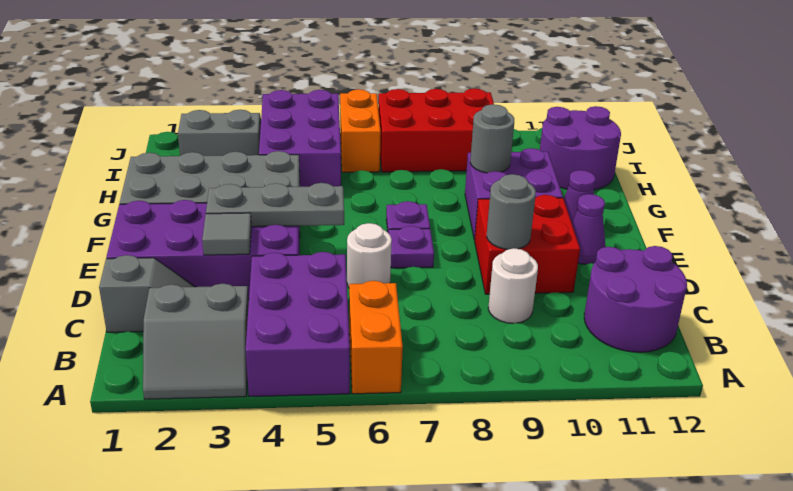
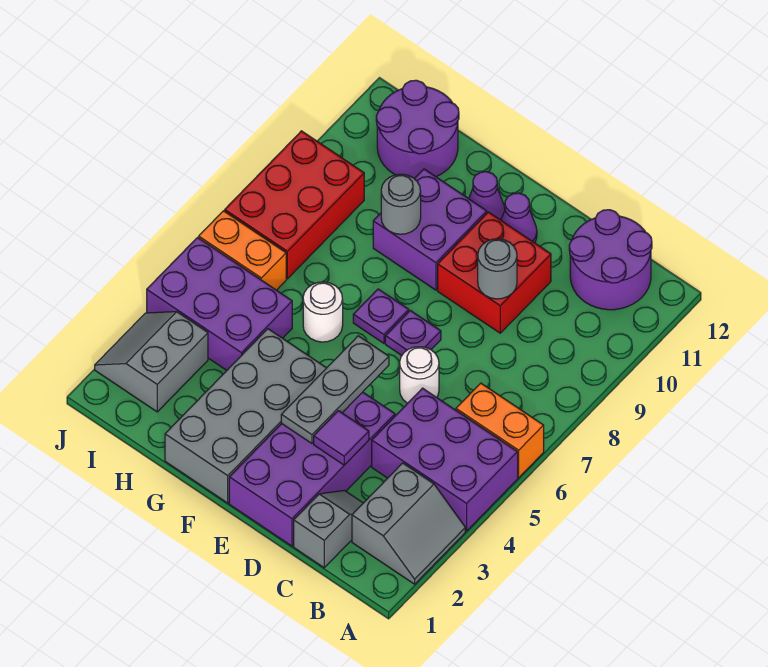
white 1x1 round brick [488,248,538,323] -> white 1x1 round brick moved to [303,282,343,342]
grey 1x1 tile [202,213,252,255] -> purple 1x1 tile [314,411,369,465]

